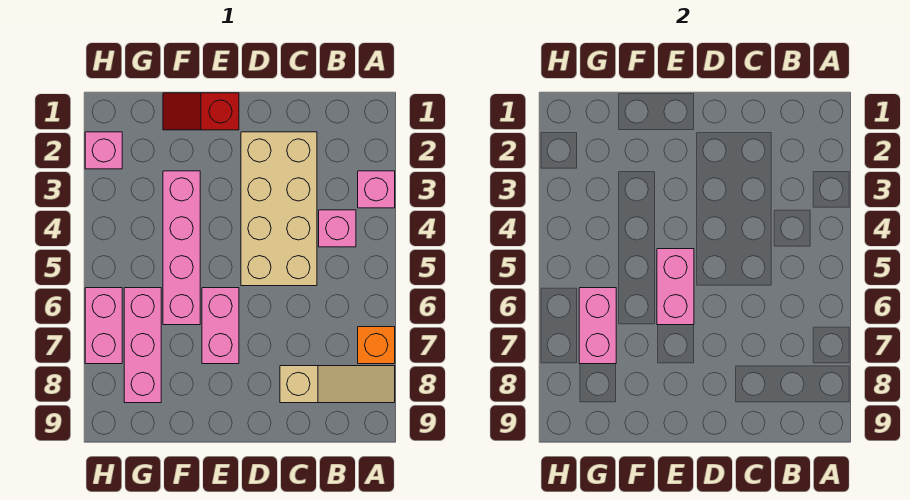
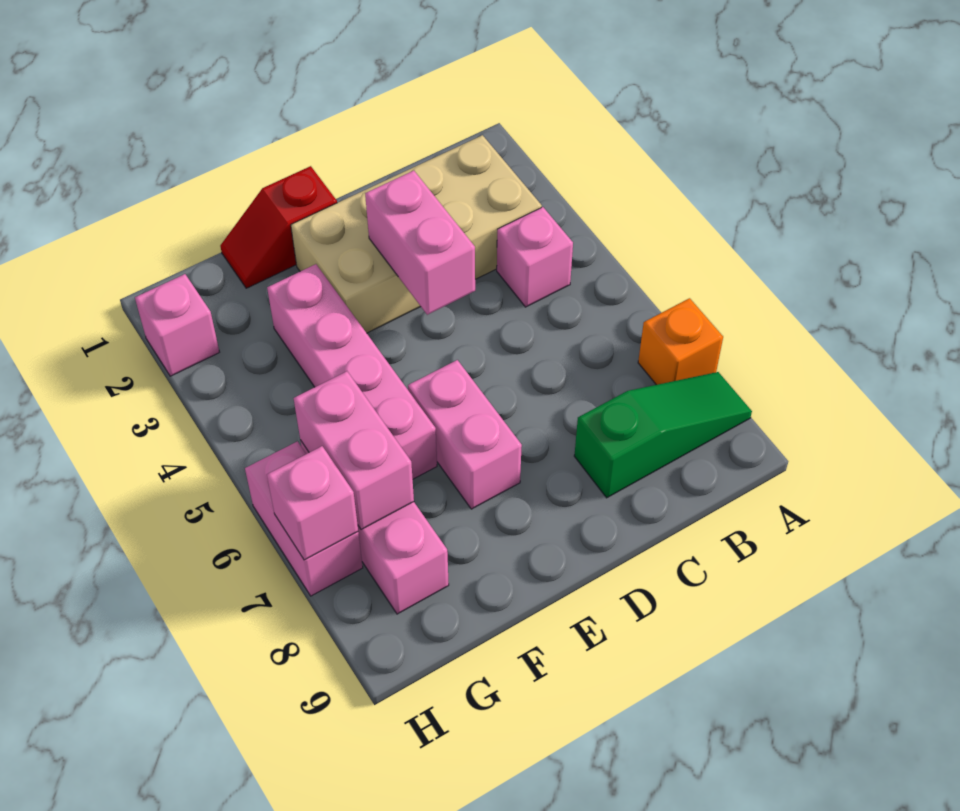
pink 1x1 brick [358,171,395,208] -> pink 1x1 brick moved to [267,446,358,560]
tan 1x3 slope [280,366,395,403] -> green 1x3 slope [574,372,752,498]
tan 2x4 brick [241,132,317,286] -> tan 2x4 brick turned to [291,135,542,333]
pink 1x2 brick [657,249,694,325] -> pink 1x2 brick moved to [365,171,475,315]

